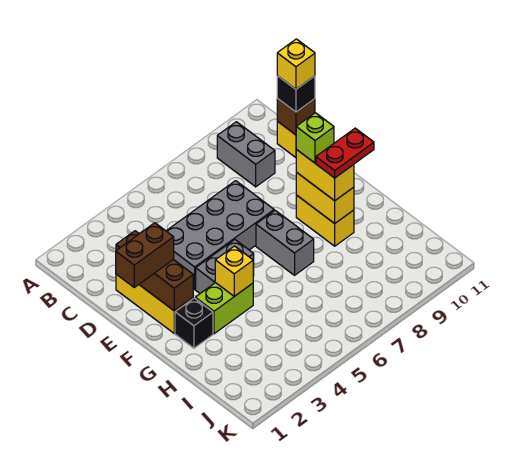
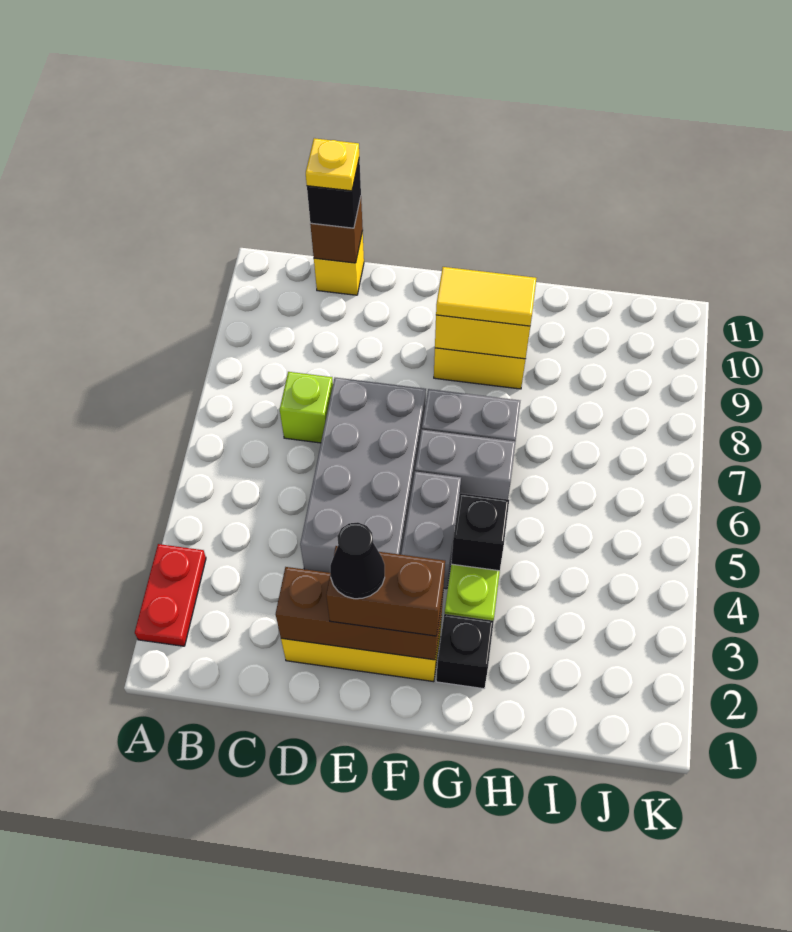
grey 1x2 brick [217,122,275,187] -> grey 1x2 brick moved to [415,430,516,499]
yellow 1x1 brick [277,39,315,89] -> yellow 1x1 plate [306,138,359,191]
brown 1x2 brick [116,223,174,287] -> brown 1x2 brick turned to [326,546,445,636]
none -> black 1x1 cone [330,522,385,599]
yellow 1x2 brick [296,150,354,201] -> yellow 1x2 tile [436,267,536,326]
lime 1x1 brick [296,113,334,163] -> lime 1x1 brick moved to [280,372,333,443]
yellow 1x1 brick [215,246,253,296] -> black 1x1 brick [451,493,509,571]
red 1x2 plate [316,128,374,178] -> red 1x2 plate moved to [135,544,206,646]

